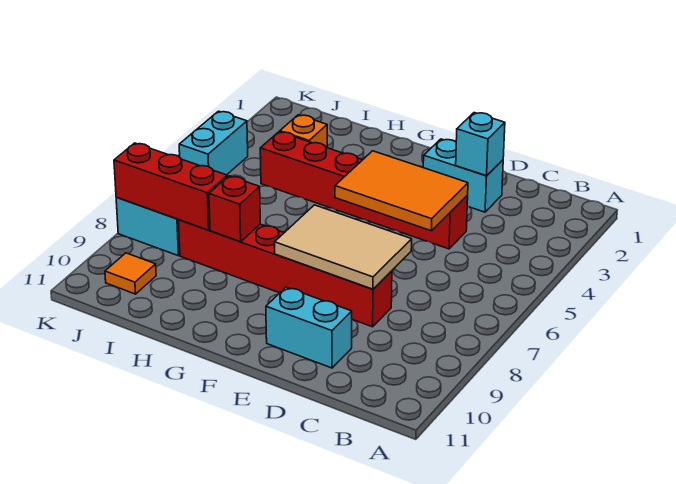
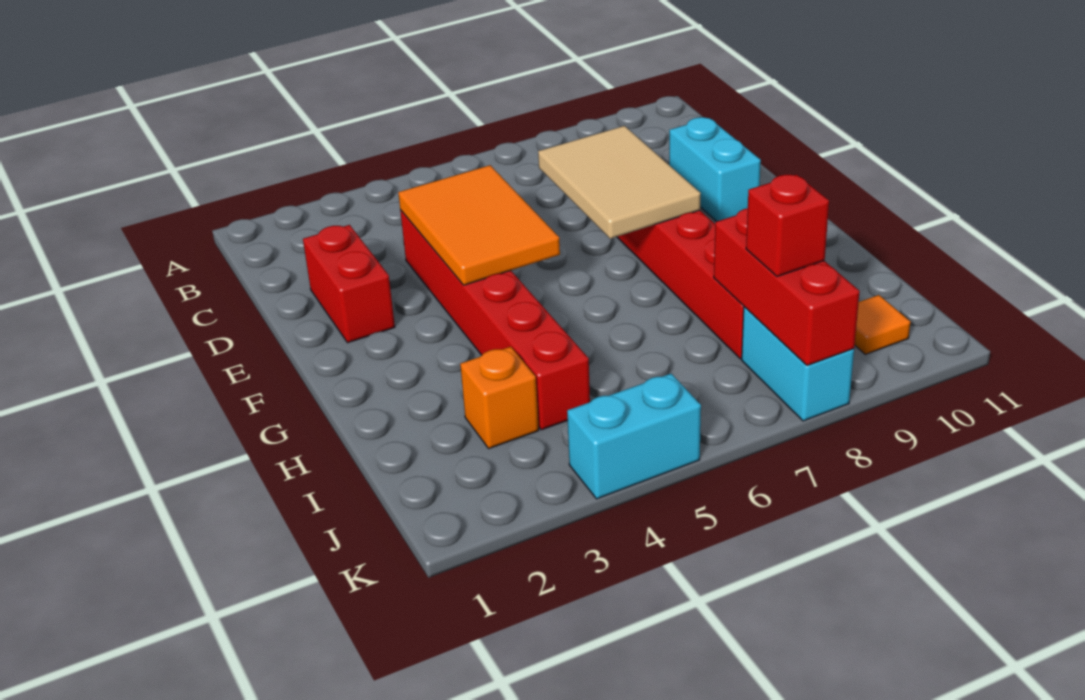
cyan 1x2 brick [423,139,503,212] -> red 1x2 brick [303,225,395,343]
cyan 1x1 brick [456,113,505,176] -> none
red 1x1 brick [209,176,260,242] -> red 1x1 brick moved to [746,175,829,277]

